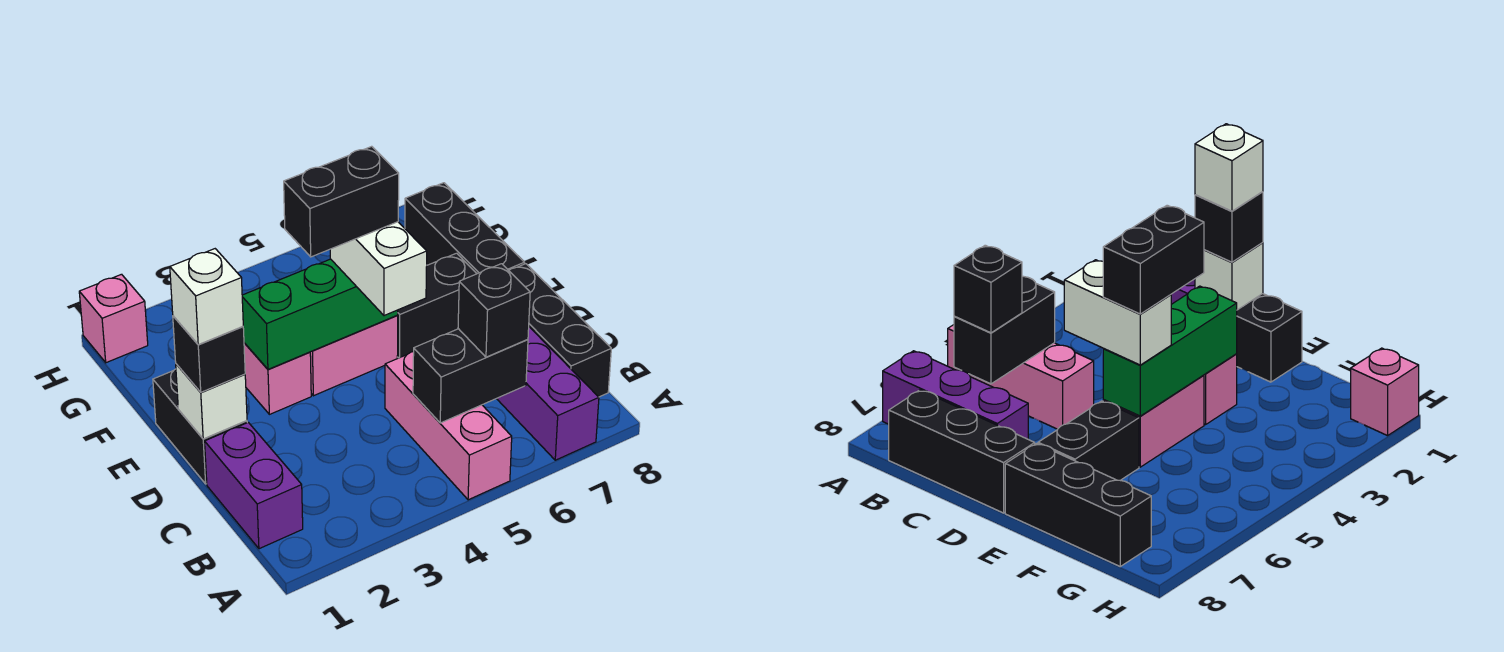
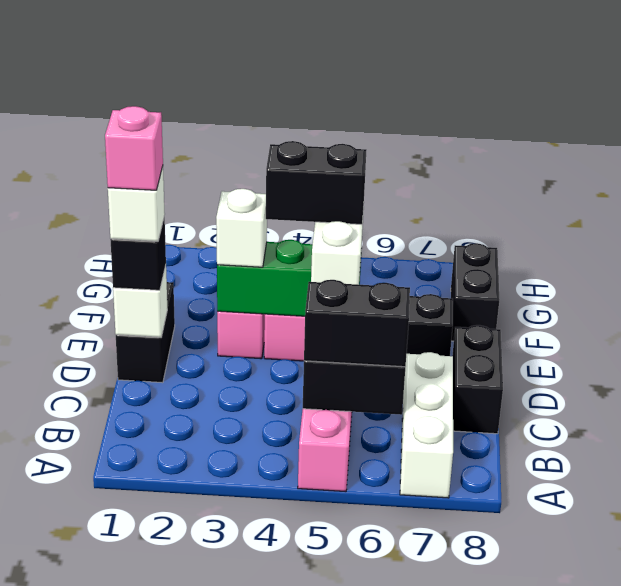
purple 1x3 brick [497,327,599,460] -> white 1x3 brick [400,352,453,498]
purple 1x2 brick [205,422,303,549] -> none
black 1x1 brick [458,264,530,357] -> black 1x2 brick [304,280,410,367]
black 1x3 brick [509,264,611,397] -> black 1x2 brick [452,325,503,434]
none -> white 1x1 brick [216,189,267,267]
black 1x3 brick [405,183,525,274] -> black 1x2 brick [451,243,499,341]
pink 1x1 brick [79,274,148,363] -> pink 1x1 brick moved to [105,106,163,190]

